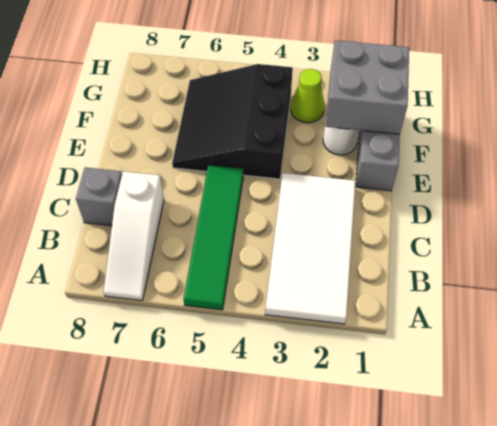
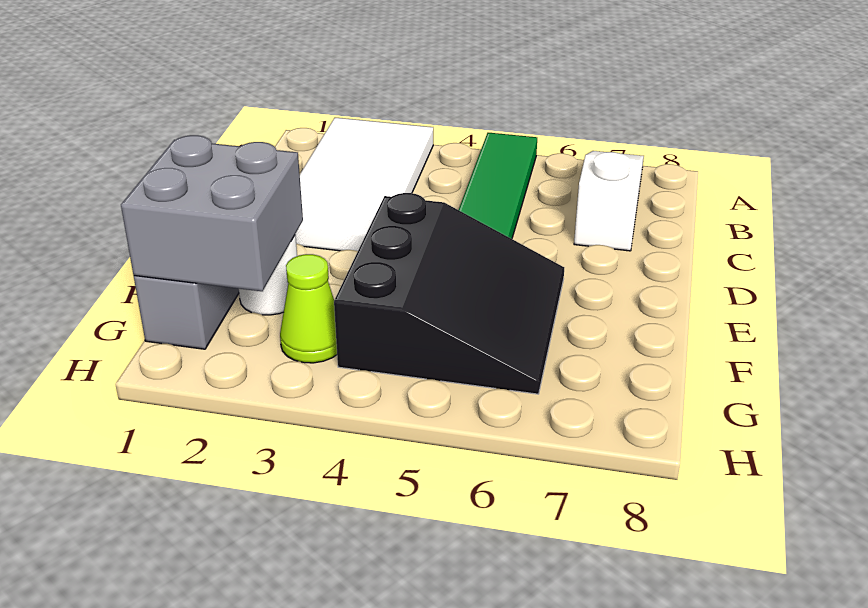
grey 1x1 brick [76,167,122,226] -> none

